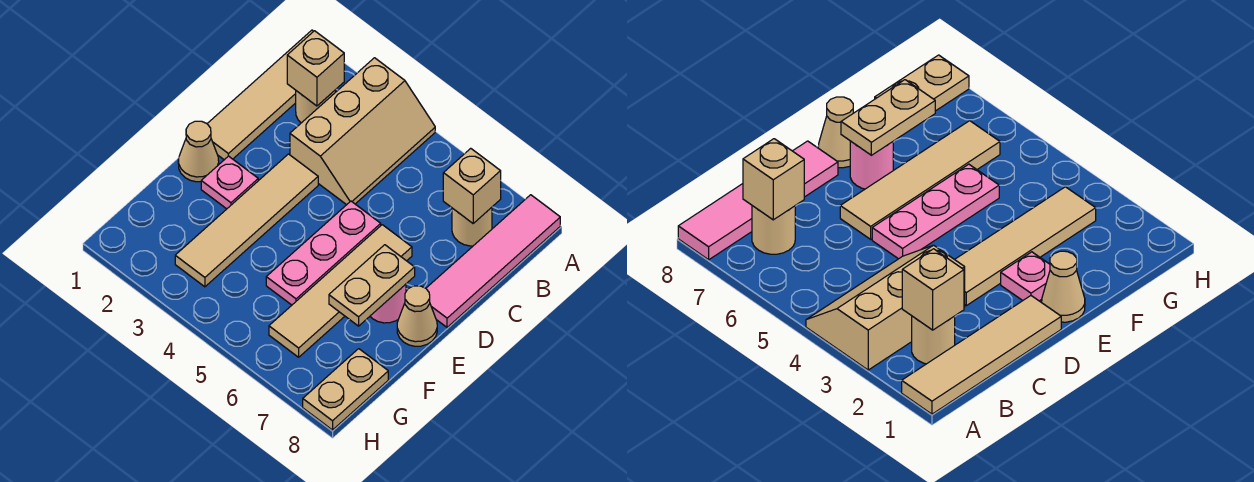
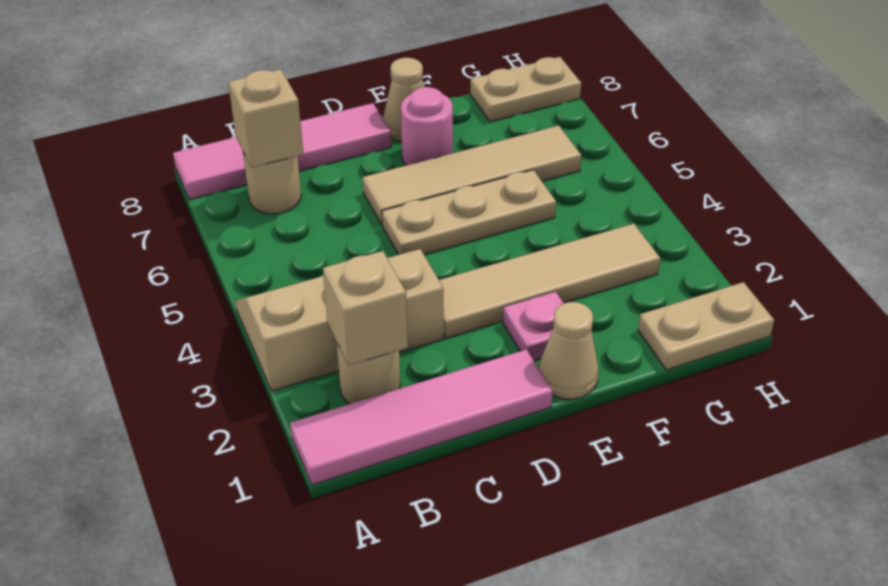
tan 1x4 tile [207,30,314,160] -> pink 1x4 tile [290,349,553,485]
pink 1x3 plate [266,201,381,305] -> tan 1x3 plate [382,170,556,255]
tan 1x2 plate [329,245,415,326] -> tan 1x2 plate moved to [638,282,774,370]

